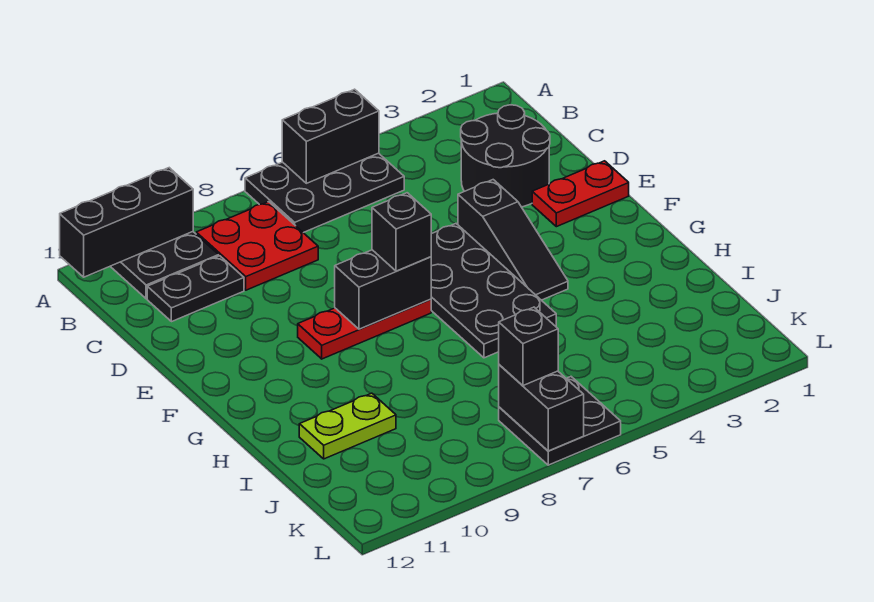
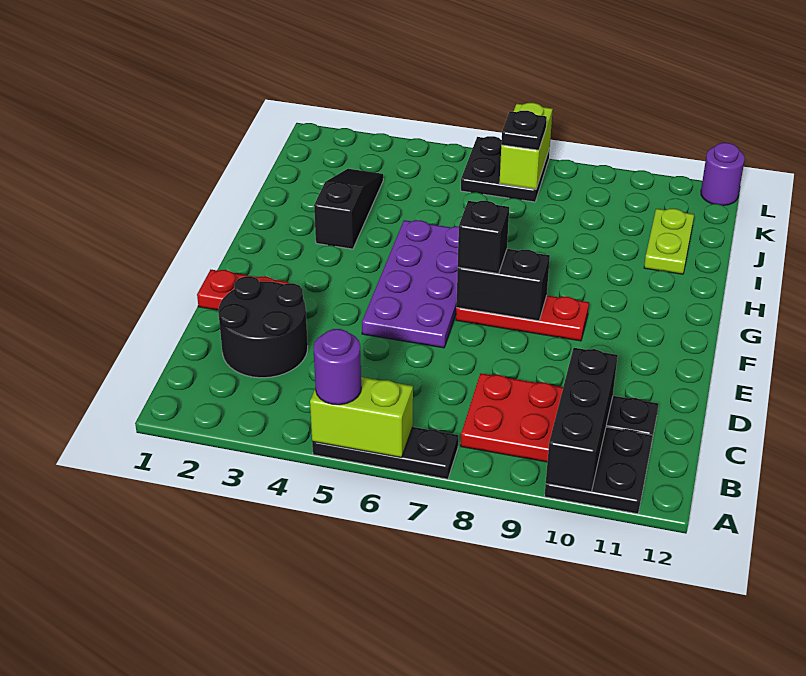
black 2x3 plate [245,153,404,233] -> black 1x3 plate [312,427,458,479]
black 1x2 brick [282,89,379,183] -> lime 1x2 brick [310,377,413,457]
none -> purple 1x1 round brick [313,329,361,405]
black 1x3 brick [60,168,193,277] -> black 1x3 brick turned to [546,348,618,492]
black 1x3 slope [458,180,568,300] -> black 1x3 slope moved to [314,169,383,249]
black 2x4 plate [431,224,556,358] -> purple 2x4 plate [362,220,459,348]
lime 1x2 plate [299,393,396,459] -> lime 1x2 plate turned to [644,209,694,274]
black 1x2 brick [499,365,584,451] -> lime 1x2 brick [499,103,553,189]
black 1x1 brick [499,307,558,386] -> black 1x1 plate [501,111,547,150]
none -> purple 1x1 round brick [701,143,745,206]

